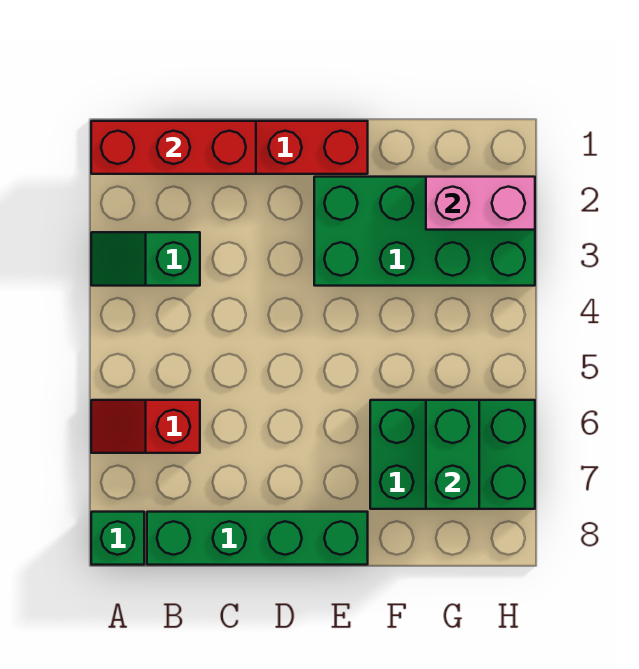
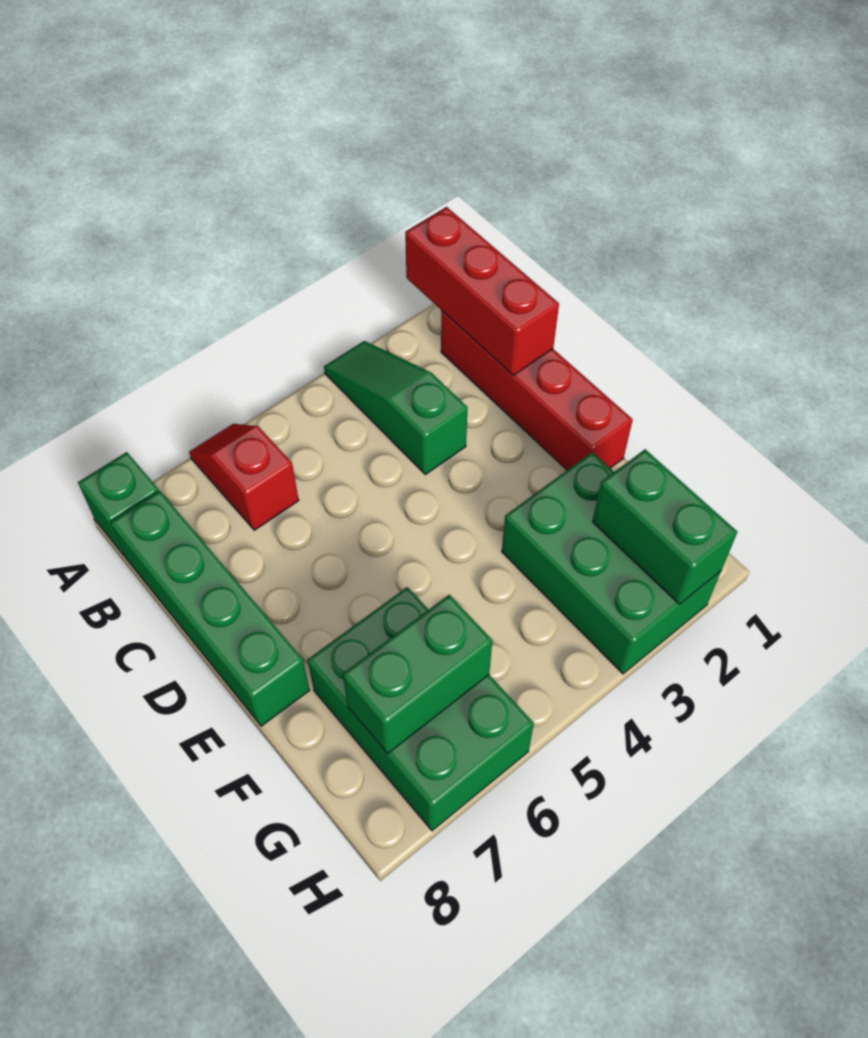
green 1x2 slope [91,232,200,286] -> green 1x3 slope [324,341,468,474]
green 2x4 brick [314,177,535,286] -> green 2x3 brick [502,452,721,674]
pink 1x2 brick [426,177,535,230] -> green 1x2 brick [593,449,737,604]

